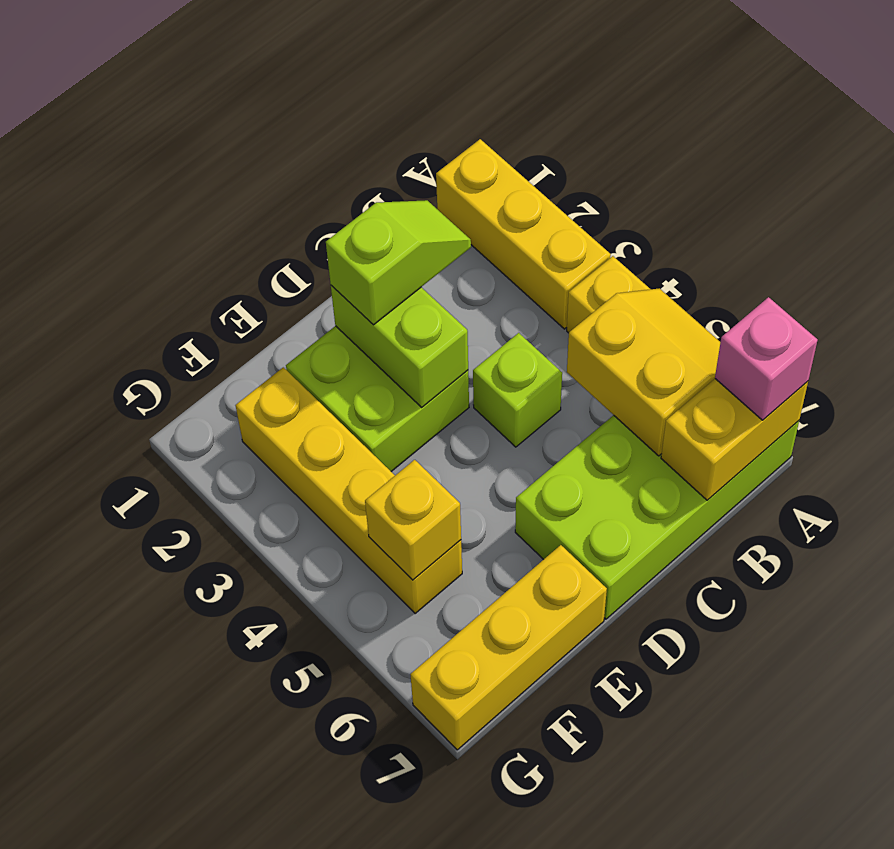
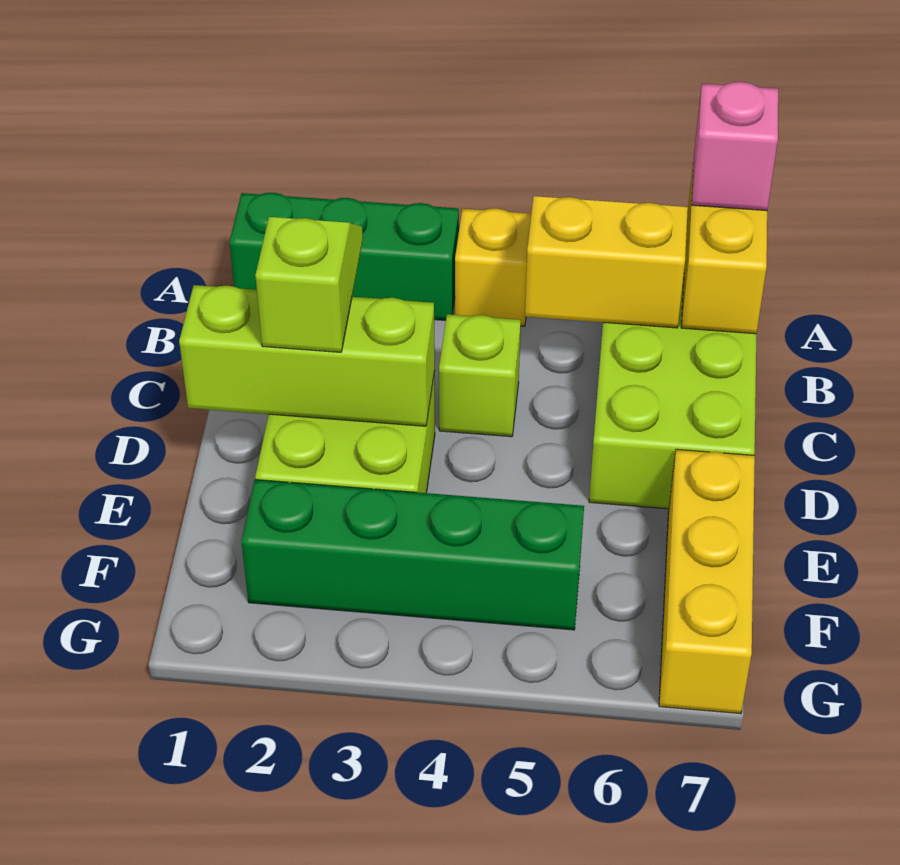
yellow 1x3 brick [436,139,611,329] -> green 1x3 brick [229,193,459,320]
lime 1x2 brick [331,285,468,407] -> lime 1x3 brick [179,285,435,426]
yellow 1x4 brick [235,367,462,613] -> green 1x4 brick [241,480,584,630]
yellow 1x1 brick [365,460,461,580] -> none

